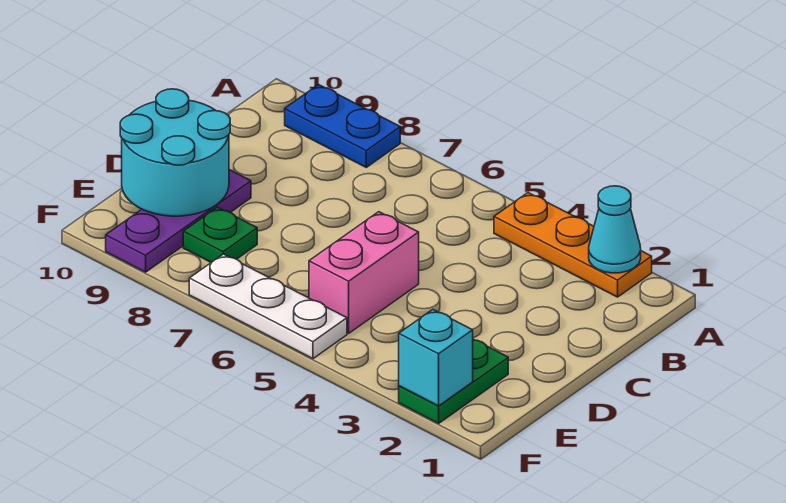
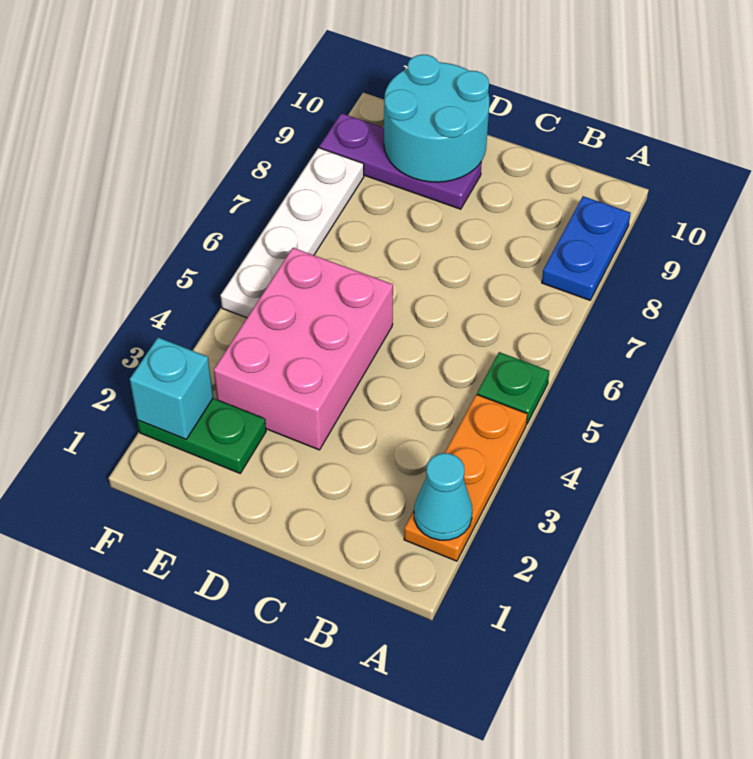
pink 1x2 brick [309,212,419,333] -> pink 2x3 brick [214,248,393,450]
green 1x1 plate [183,207,257,263] -> green 1x1 plate moved to [477,352,549,424]
white 1x3 plate [189,254,347,359] -> white 1x4 plate [221,148,364,318]

